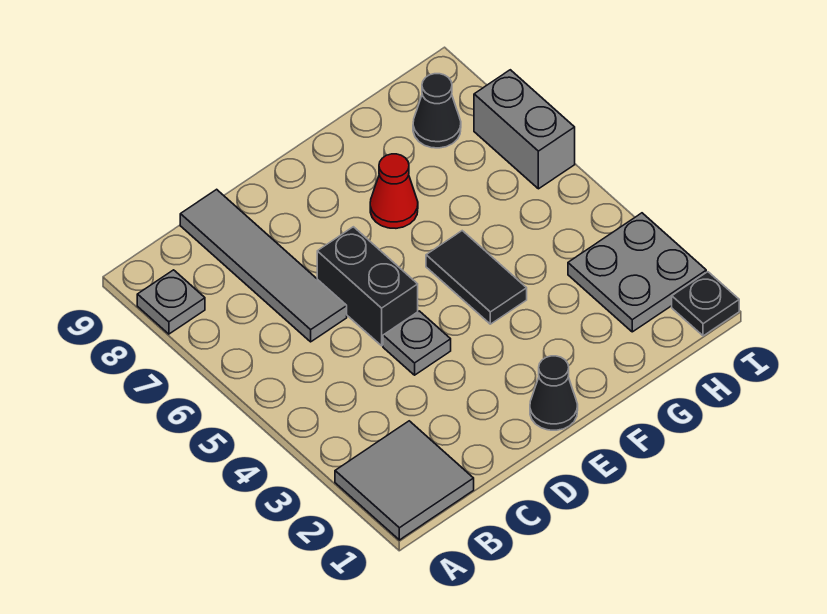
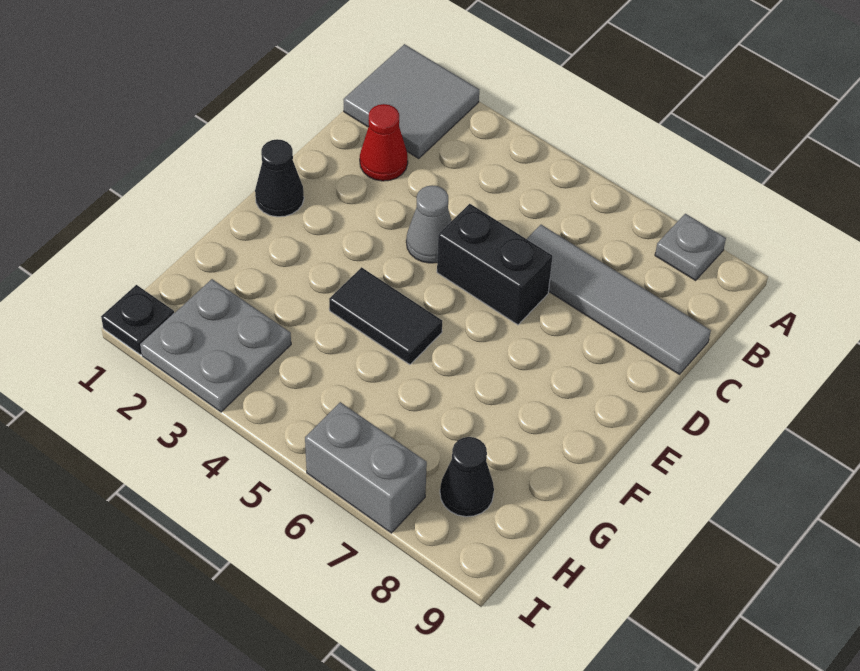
grey 1x1 plate [383,311,451,375] -> grey 1x1 cone [406,185,451,263]
red 1x1 cone [370,154,418,228] -> red 1x1 cone moved to [360,104,408,181]

